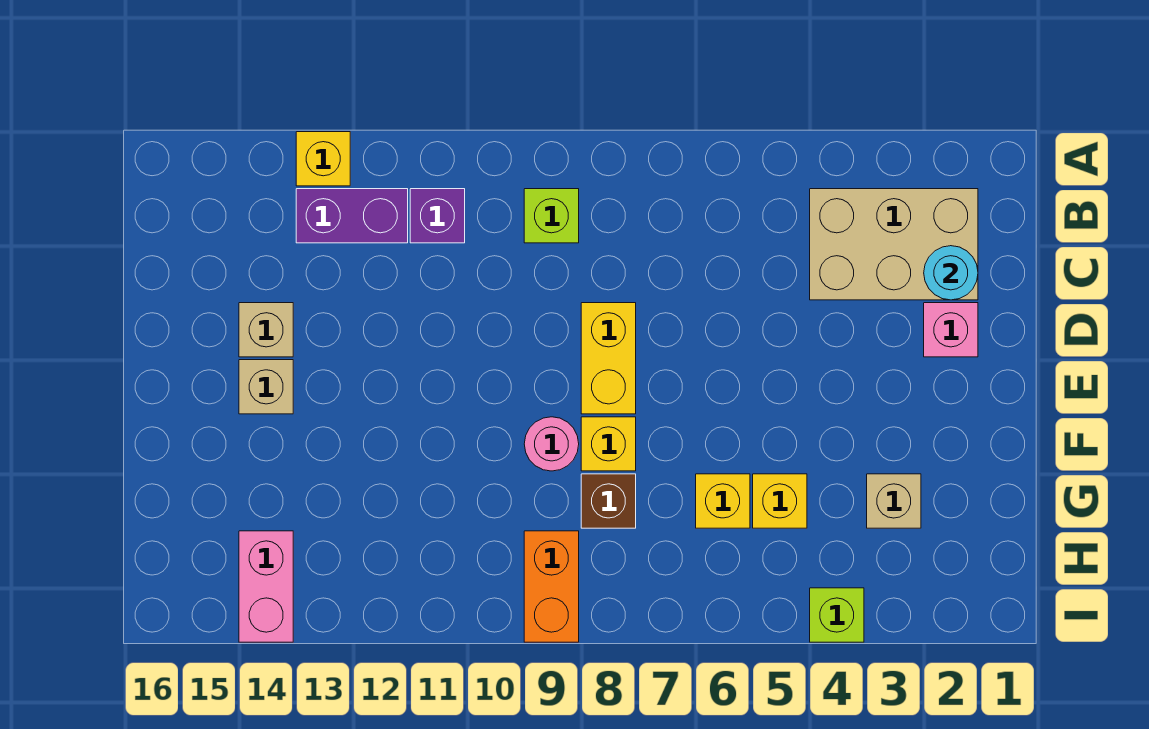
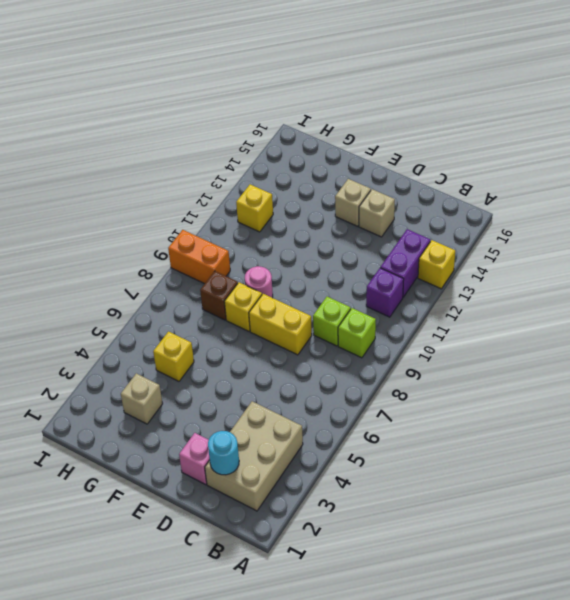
yellow 1x1 brick [696,474,750,528] -> yellow 1x1 brick moved to [236,184,273,232]
pink 1x2 brick [239,531,293,642] -> none
lime 1x1 brick [810,588,864,642] -> lime 1x1 brick moved to [313,297,351,346]

